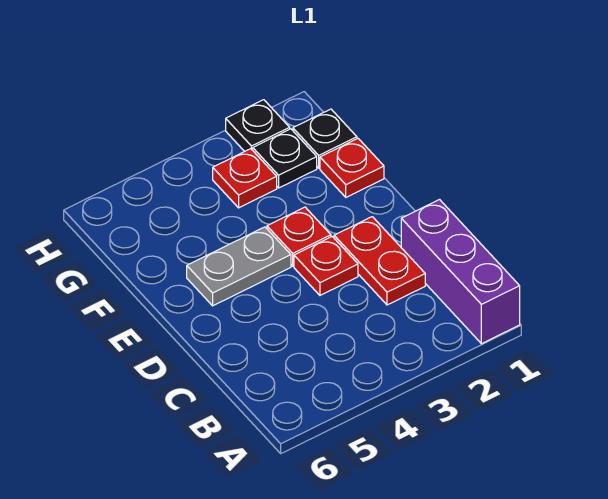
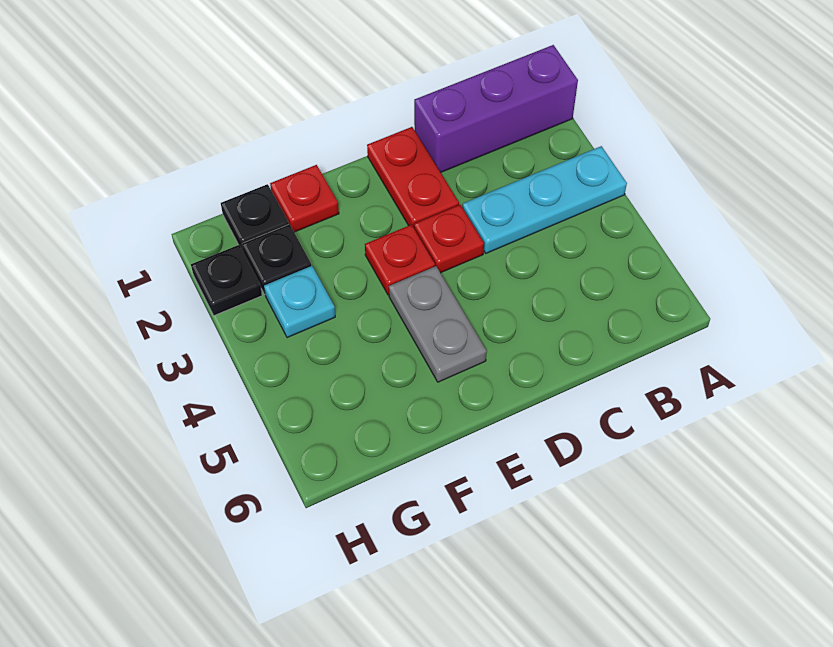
none -> cyan 1x3 plate [462,146,627,253]
red 1x2 plate [334,217,425,305] -> red 1x2 plate turned to [367,127,459,227]
red 1x1 plate [213,149,277,208] -> cyan 1x1 plate [264,266,335,338]

